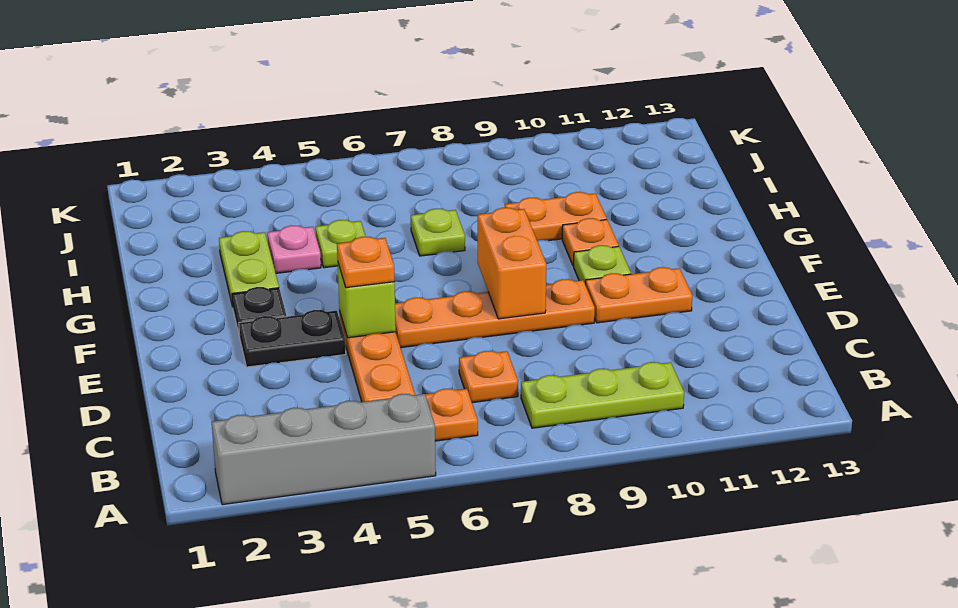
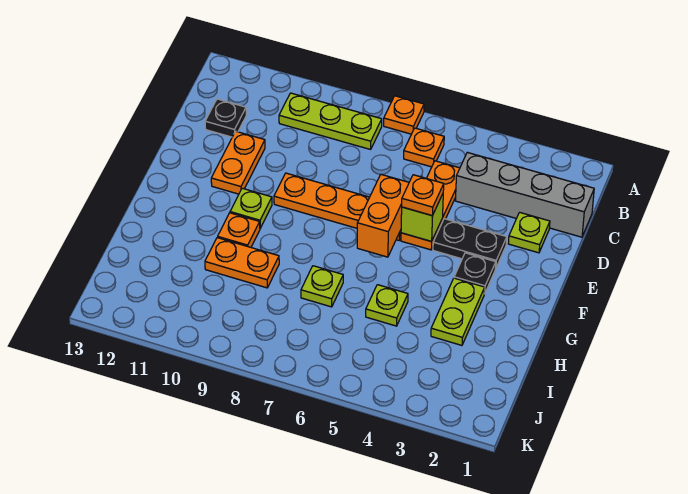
grey 1x4 brick [212,394,436,505] -> grey 1x4 brick moved to [455,152,594,237]
orange 1x1 plate [459,351,518,403] -> orange 1x1 plate moved to [384,96,424,134]
none -> black 1x1 plate [205,99,246,137]
none -> lime 1x1 plate [508,212,550,253]
orange 1x2 brick [478,208,546,319] -> orange 1x2 brick moved to [357,174,409,257]
orange 1x2 plate [585,267,692,323] -> orange 1x2 plate turned to [211,131,265,194]
pink 1x1 plate [267,225,321,273] -> none

